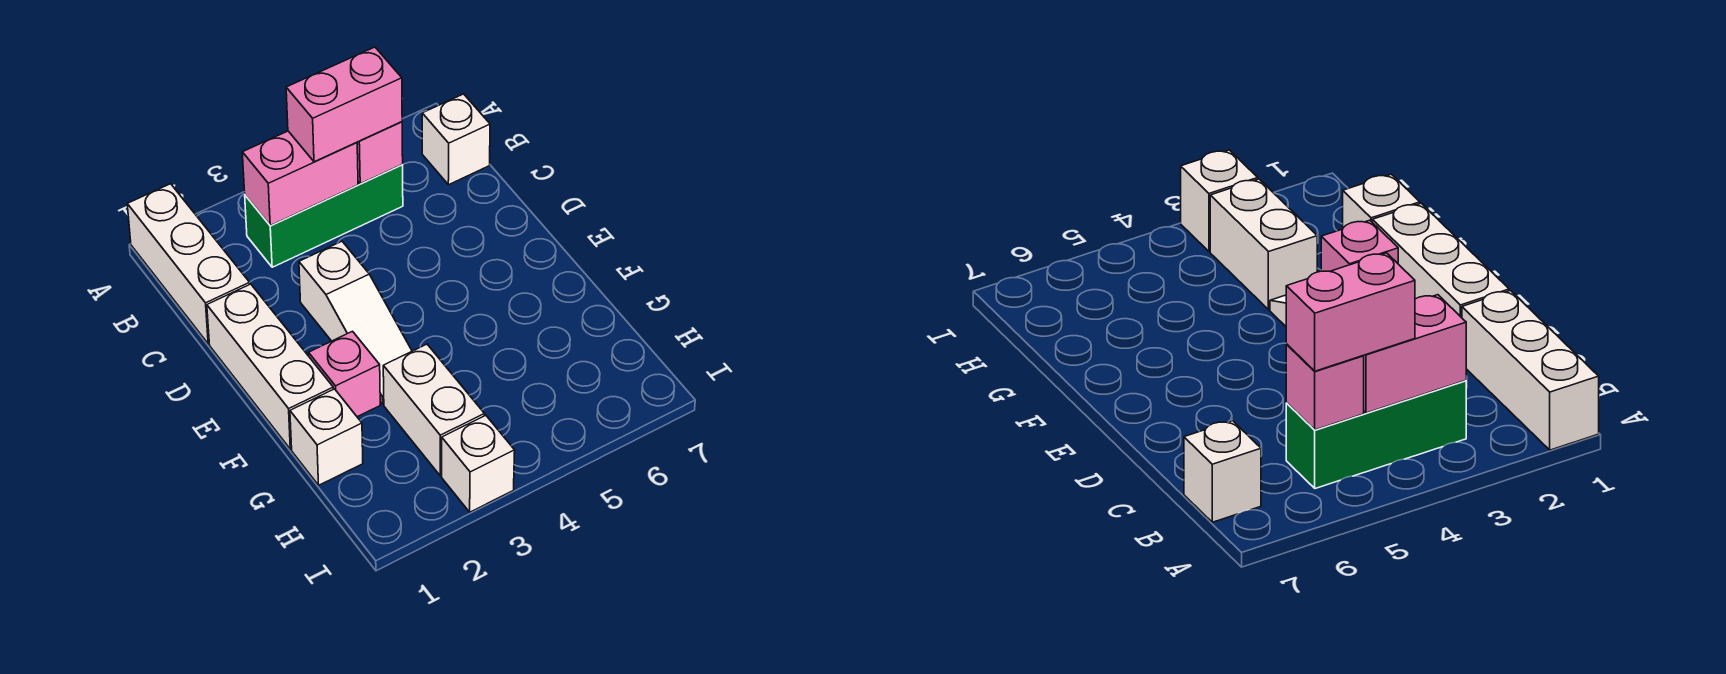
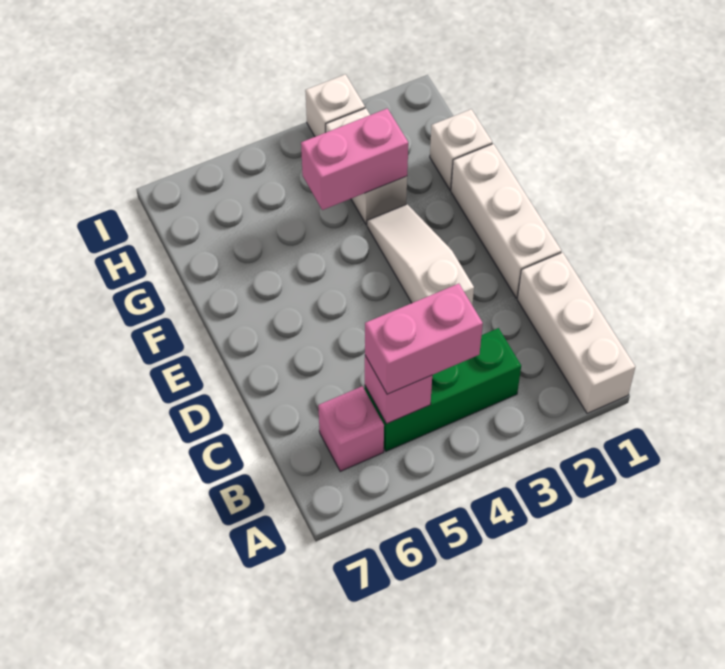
pink 1x2 brick [242,131,358,226] -> pink 1x2 brick moved to [301,108,408,210]
white 1x1 brick [422,94,490,185] -> none
pink 1x1 brick [309,331,380,417] -> pink 1x1 brick moved to [318,386,384,471]

